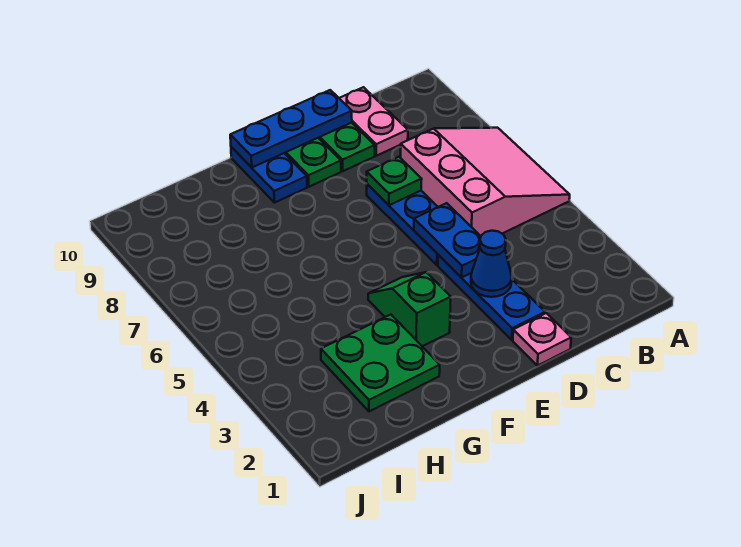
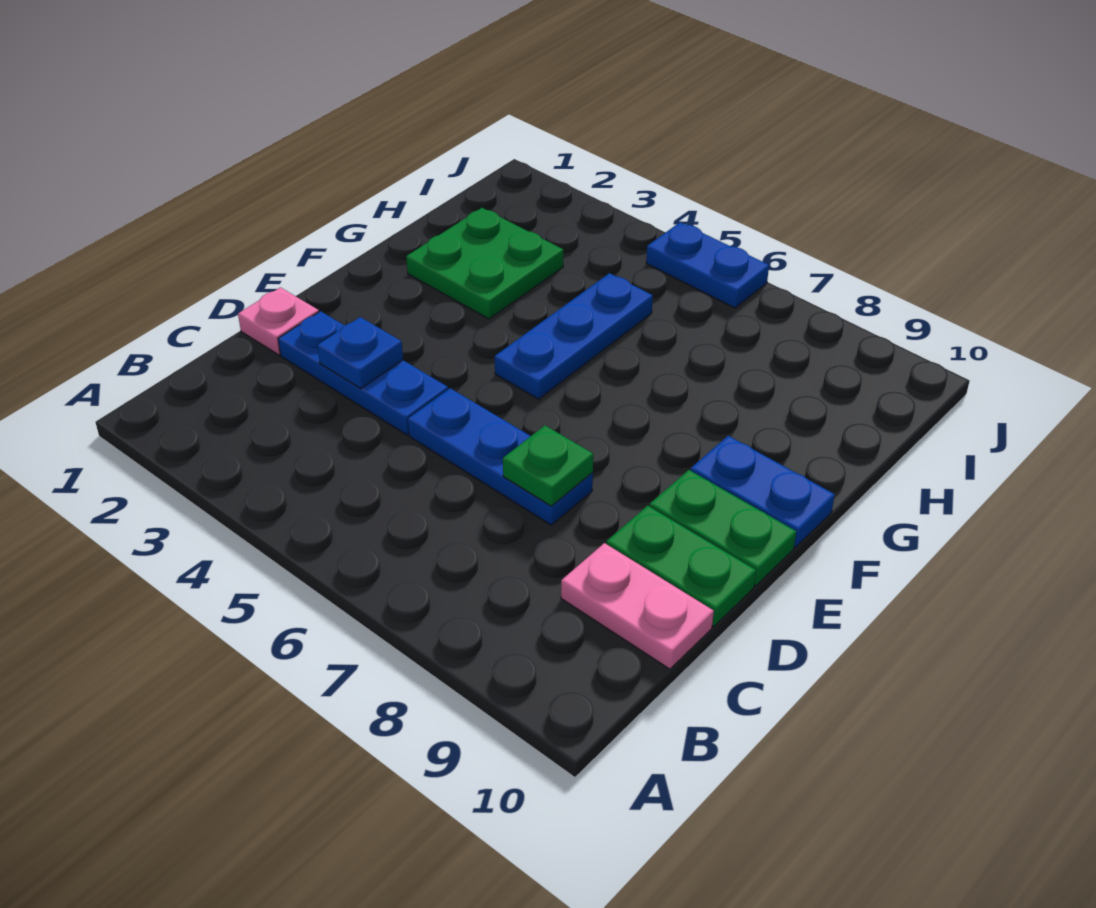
pink 3x3 slope [401,128,570,236] -> none
blue 1x1 cone [471,231,512,297] -> blue 1x1 plate [317,317,403,389]
blue 1x2 plate [414,203,481,278] -> blue 1x2 plate moved to [646,222,769,308]
blue 1x3 plate [230,90,352,167] -> blue 1x3 plate moved to [494,273,653,399]
green 1x2 slope [368,272,451,346] -> none

